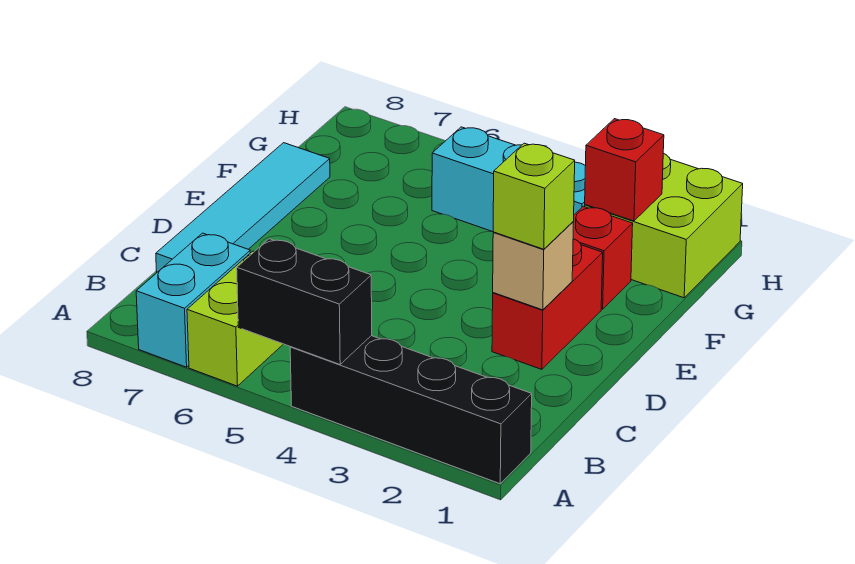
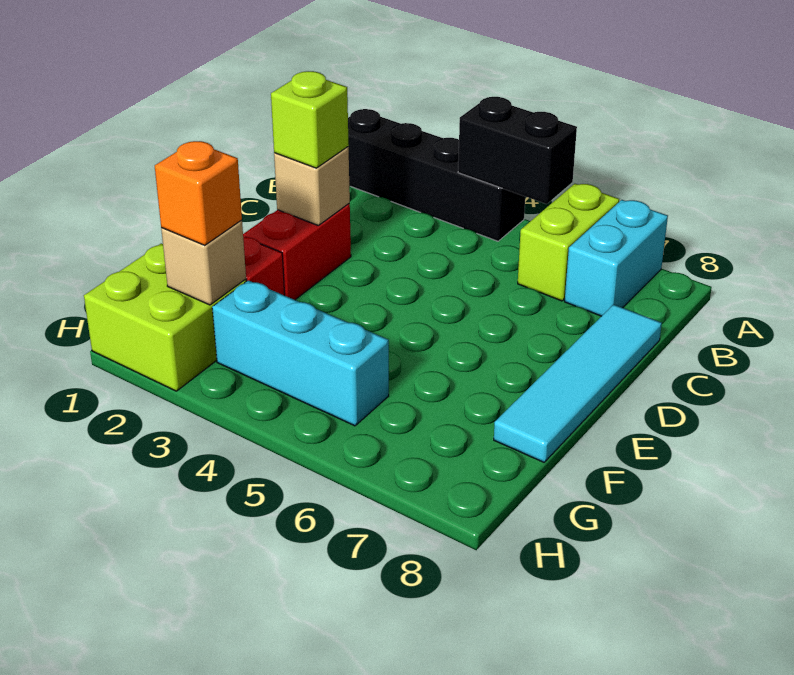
red 1x1 brick [585,119,664,221] -> tan 1x1 brick [161,220,246,305]
none -> orange 1x1 brick [155,141,242,245]

